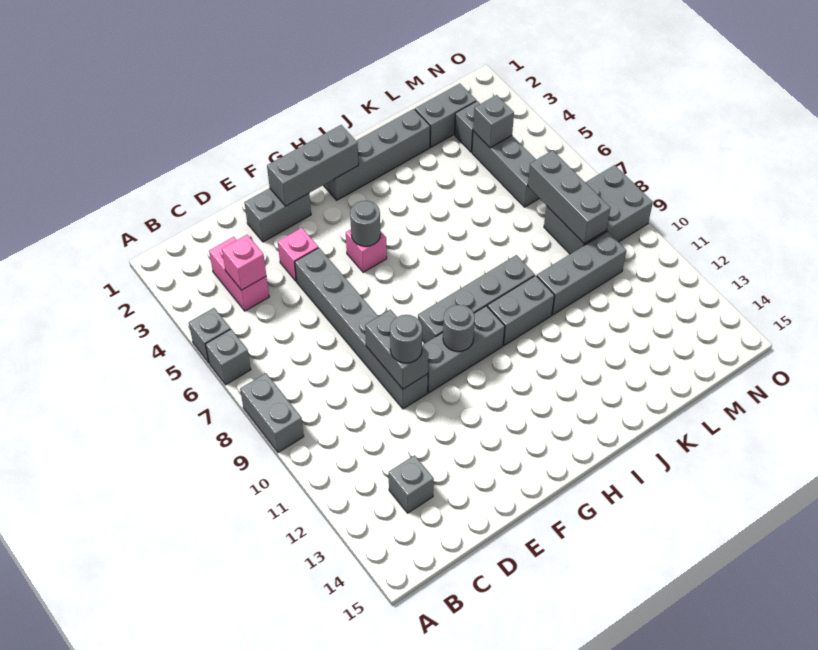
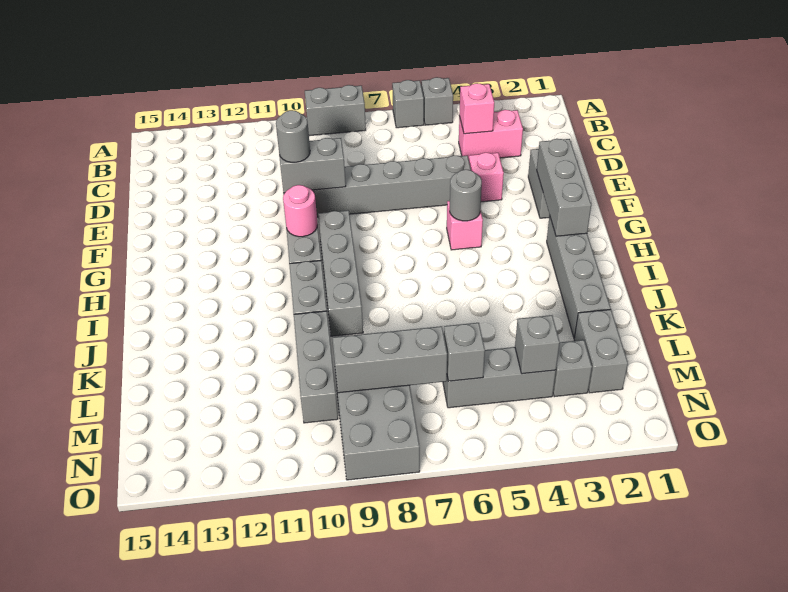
grey 1x1 brick [389,455,434,513] -> grey 1x1 brick moved to [444,323,485,381]
grey 1x1 round brick [443,305,475,352] -> pink 1x1 round brick [283,185,318,237]

